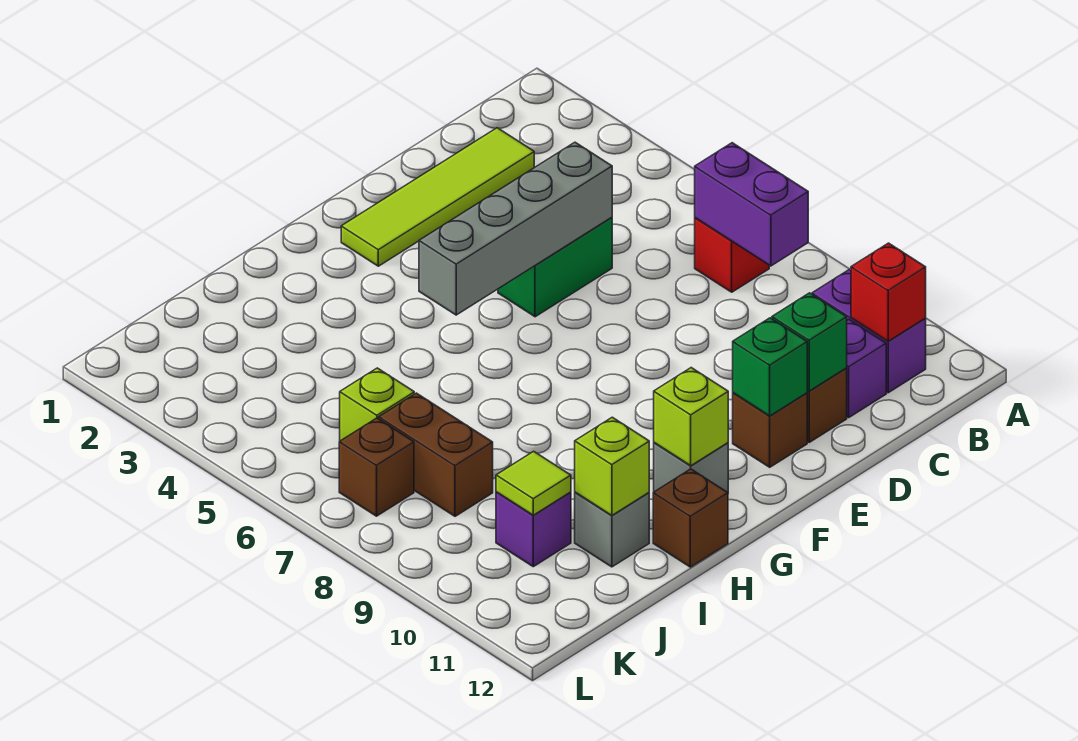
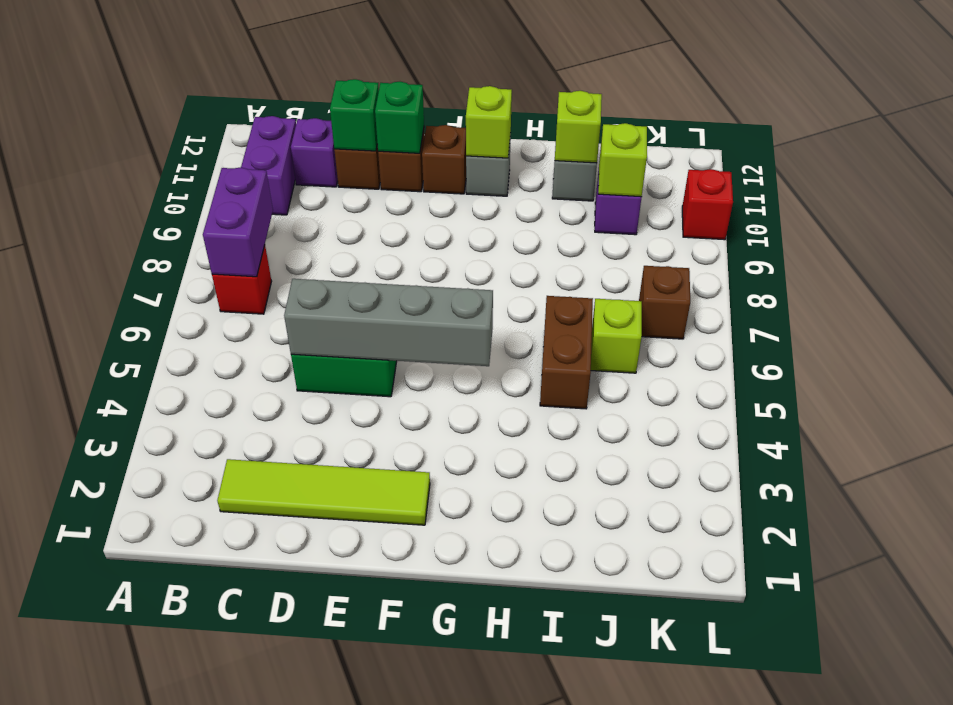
red 1x1 brick [851,243,926,341] -> red 1x1 brick moved to [682,169,733,240]
brown 1x1 brick [653,469,728,567] -> brown 1x1 brick moved to [422,125,466,194]
brown 1x2 brick [379,393,493,516] -> brown 1x2 brick moved to [540,296,593,409]
lime 1x1 tile [496,451,571,515] -> lime 1x1 brick [598,123,647,197]

